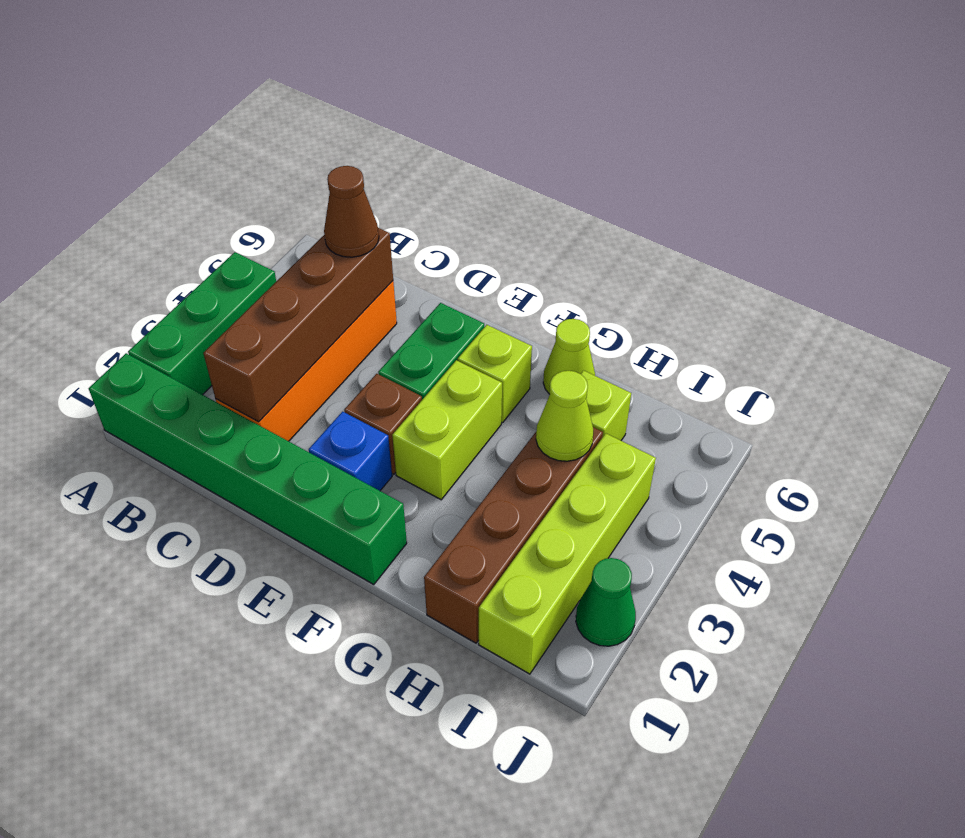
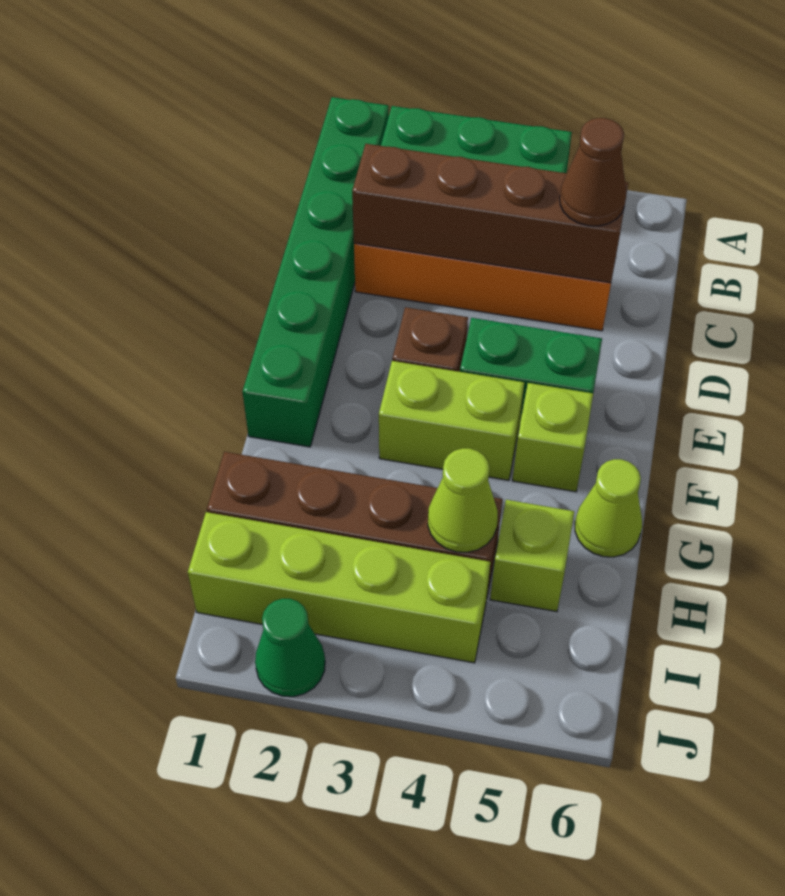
blue 1x1 brick [309,412,392,491] -> none

